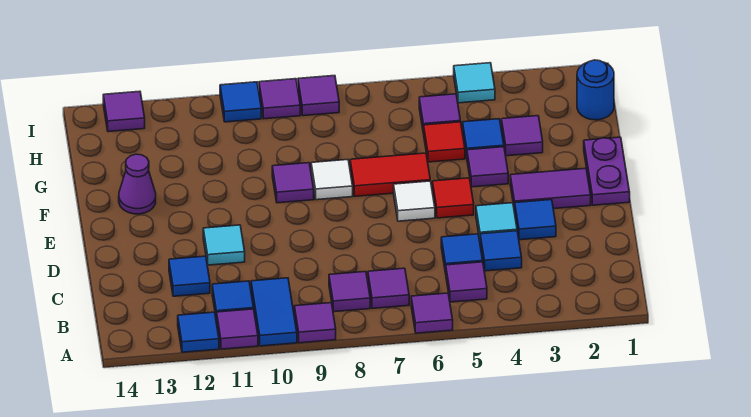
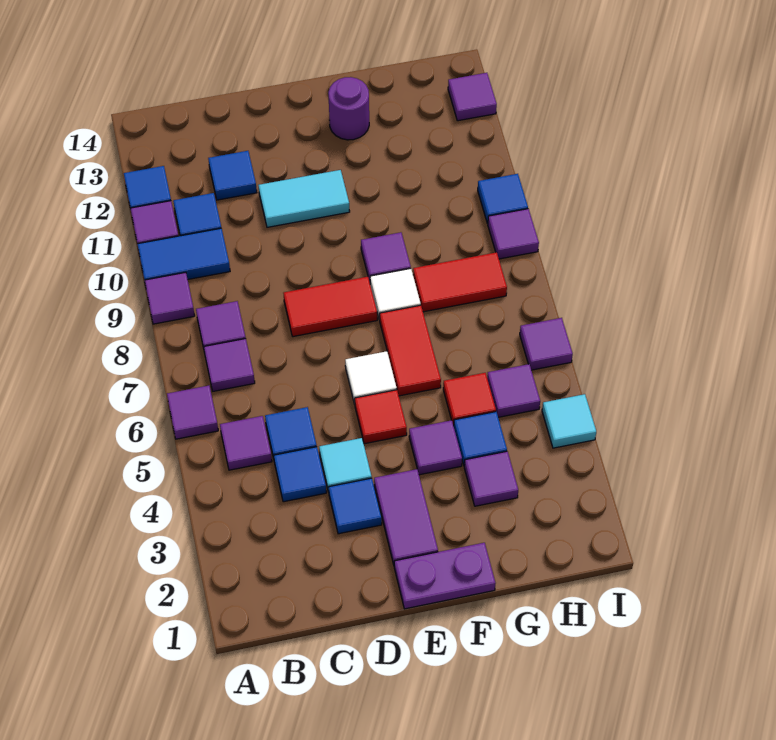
none -> red 1x2 tile [284,277,377,337]
cyan 1x1 tile [203,225,245,265] -> cyan 1x2 tile [258,170,350,227]
purple 1x1 cone [119,154,156,214] -> purple 1x1 round brick [328,77,369,140]
none -> red 1x2 tile [413,252,507,312]
blue 1x1 round brick [577,60,614,120] -> none
purple 1x1 tile [298,76,339,116] -> purple 1x1 tile moved to [520,318,573,370]

